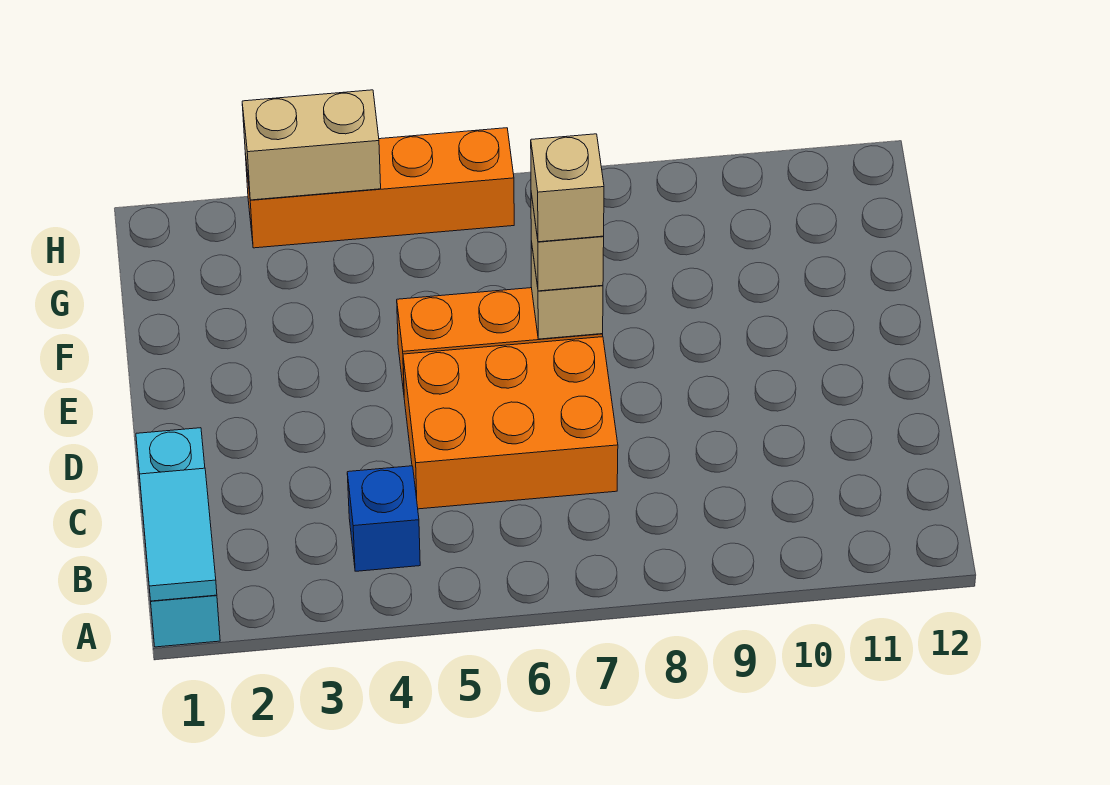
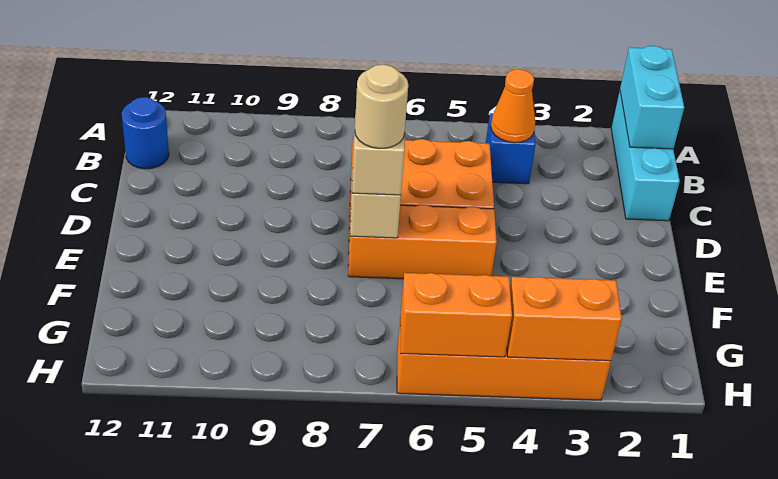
cyan 1x2 tile [139,468,217,601] -> cyan 1x2 brick [620,46,684,149]
none -> orange 1x1 cone [491,69,535,143]
none -> blue 1x1 round brick [122,97,169,169]
tan 1x1 brick [531,134,604,242] -> tan 1x1 round brick [355,65,408,149]
tan 1x2 brick [242,90,381,200] -> orange 1x2 brick [507,277,622,361]
none -> orange 1x2 brick [400,273,512,357]

